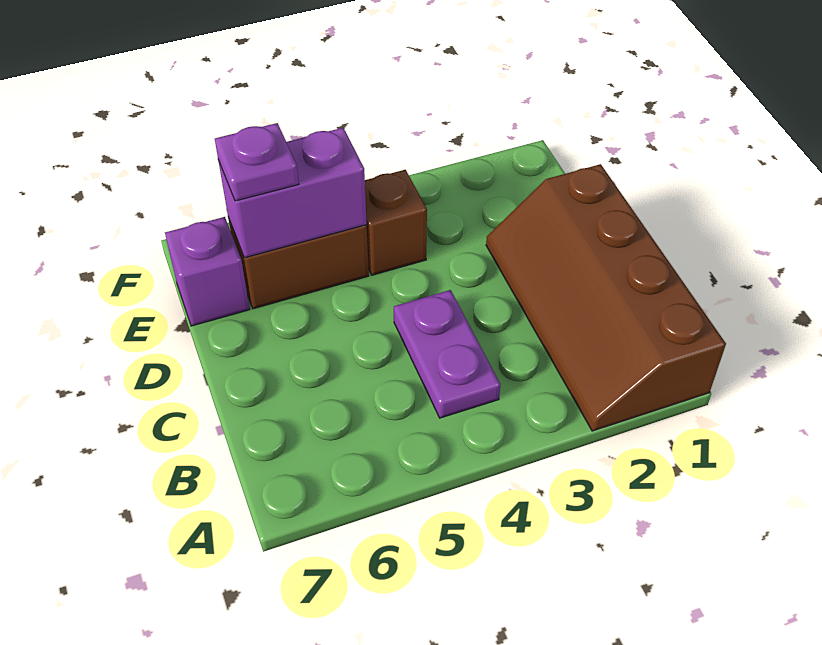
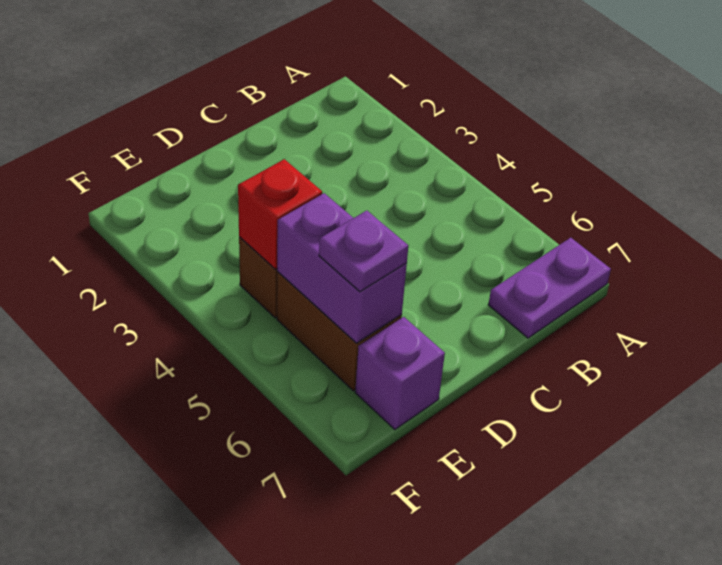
brown 2x4 slope [486,164,726,431] -> none
purple 1x2 plate [394,290,500,418] -> purple 1x2 plate moved to [488,238,611,338]
none -> red 1x1 brick [238,159,322,269]

